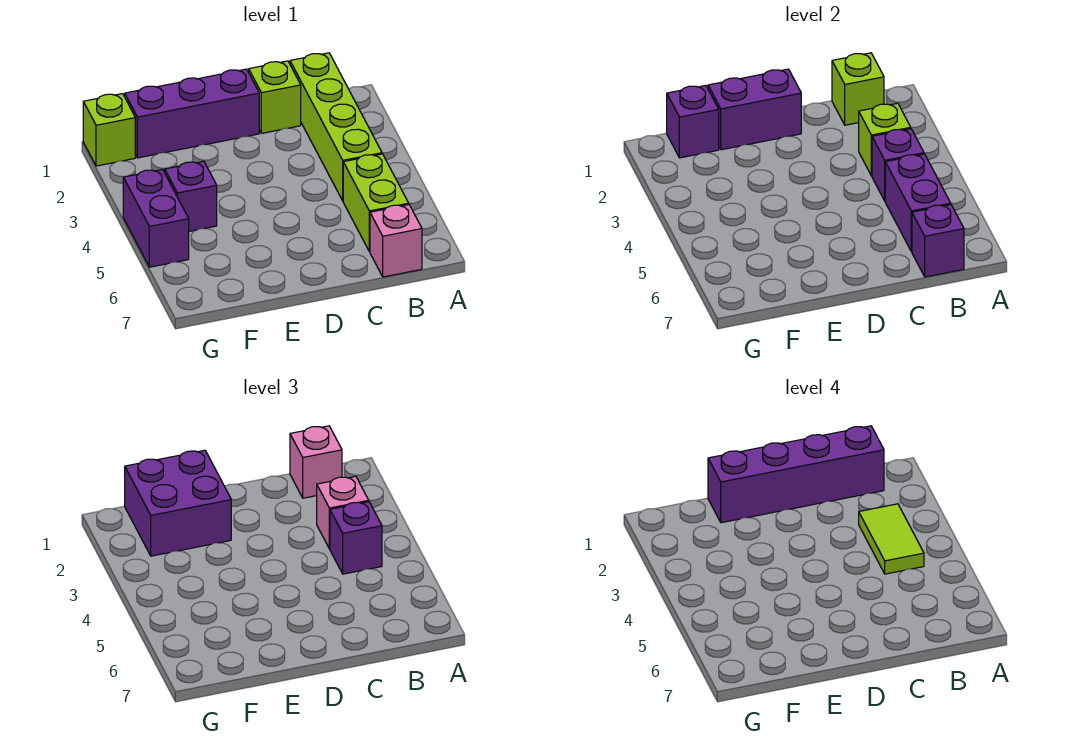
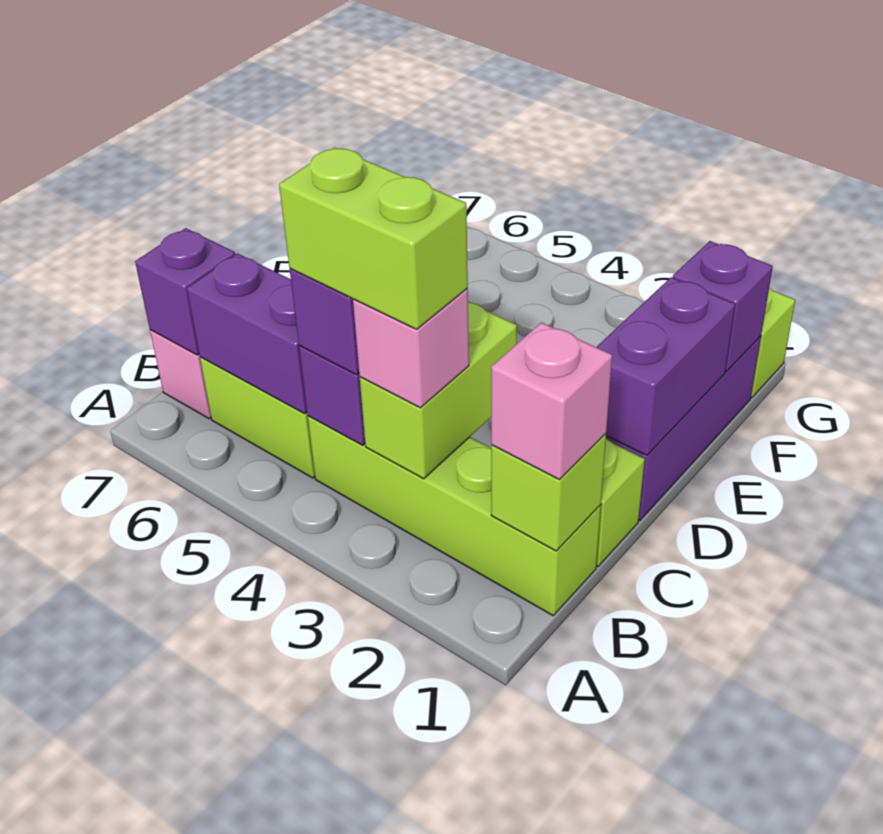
purple 1x4 brick [708,426,884,523] -> none
lime 1x1 brick [859,103,911,176] -> lime 1x2 brick [360,302,517,479]
lime 1x2 tile [859,504,924,574] -> lime 1x2 brick [279,147,468,329]
purple 2x2 brick [125,450,231,556] -> none
purple 1x1 brick [165,161,217,231] -> none
purple 1x2 brick [123,169,189,267] -> none

